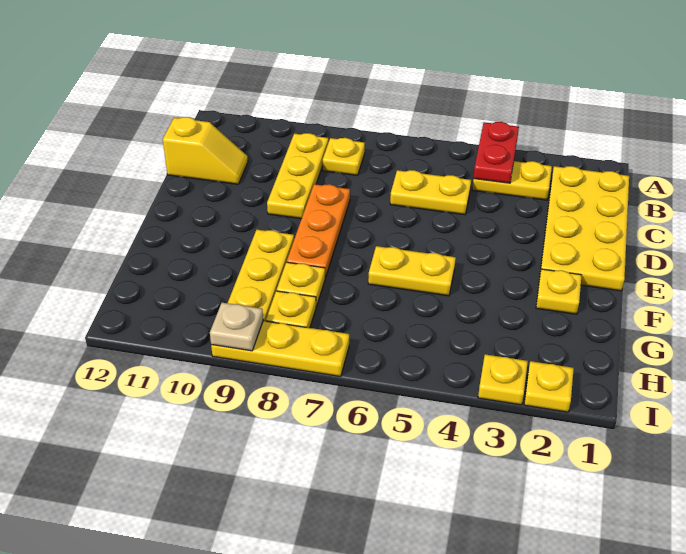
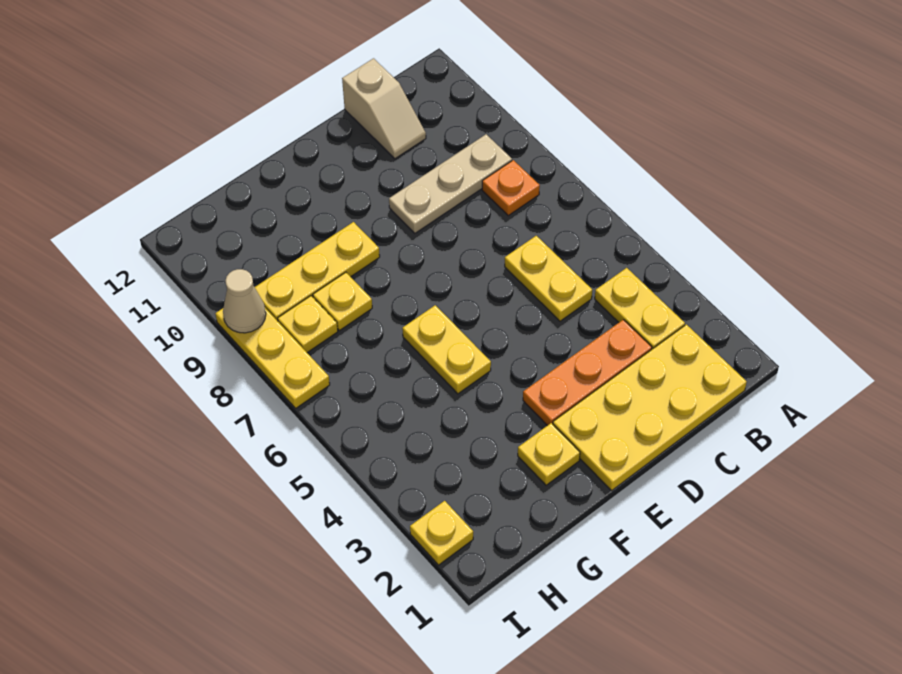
red 1x2 plate [473,122,519,183] -> none
yellow 1x1 plate [323,138,365,175] -> orange 1x1 plate [482,160,540,215]
yellow 1x3 plate [267,133,328,219] -> tan 1x3 plate [389,134,512,233]
yellow 1x2 slope [163,117,248,184] -> tan 1x2 slope [342,58,426,159]
orange 1x3 plate [287,184,350,278] -> orange 1x3 plate moved to [523,320,652,426]
yellow 1x1 plate [478,354,528,405] -> none
tan 1x1 plate [210,303,263,351] -> tan 1x1 cone [223,269,266,333]

